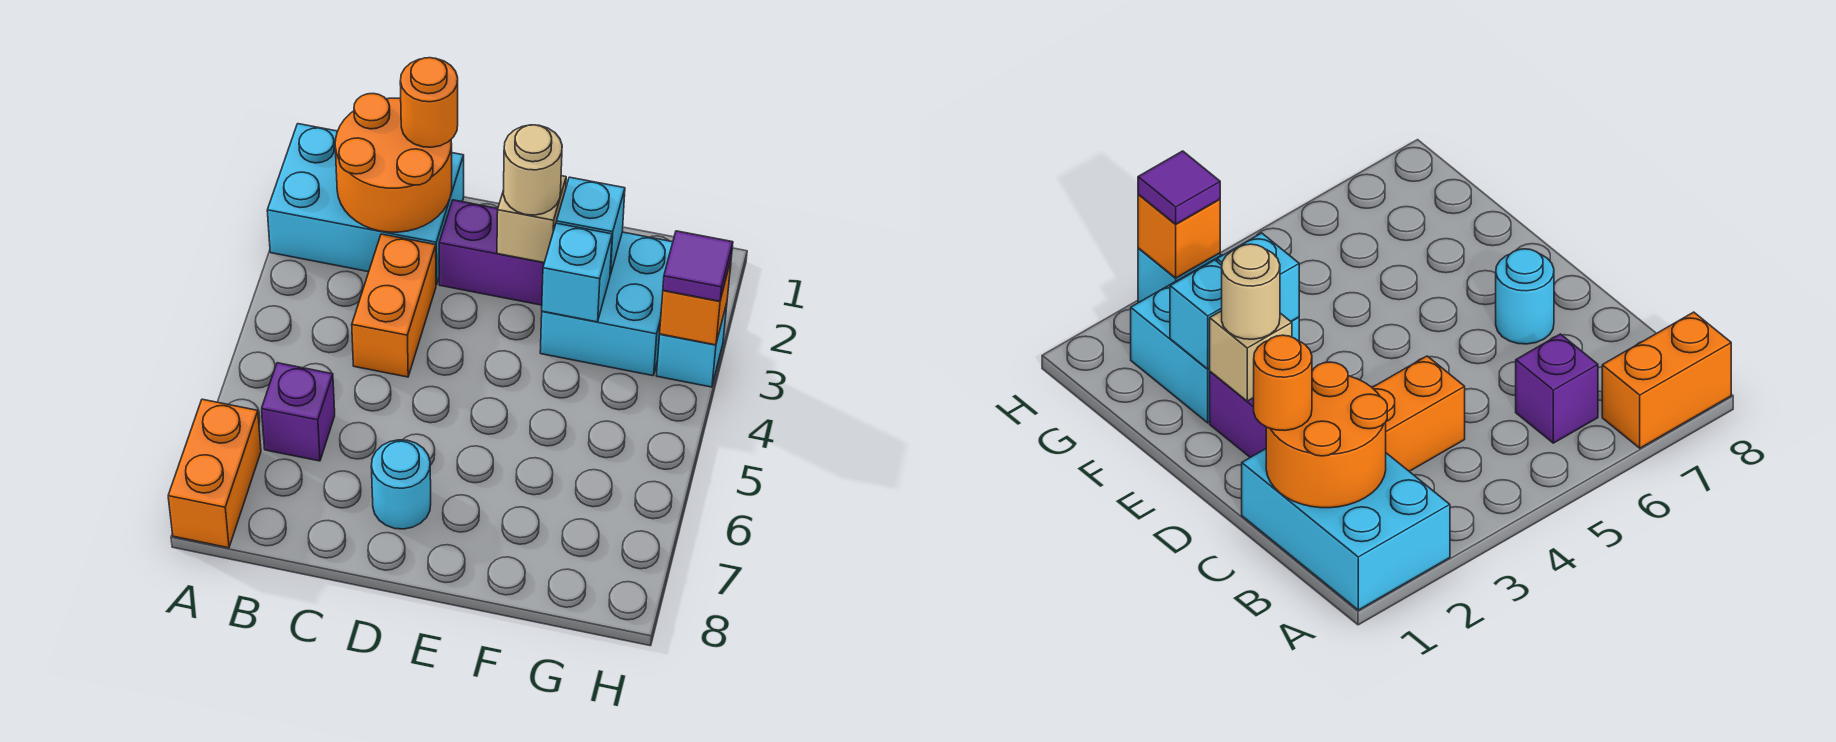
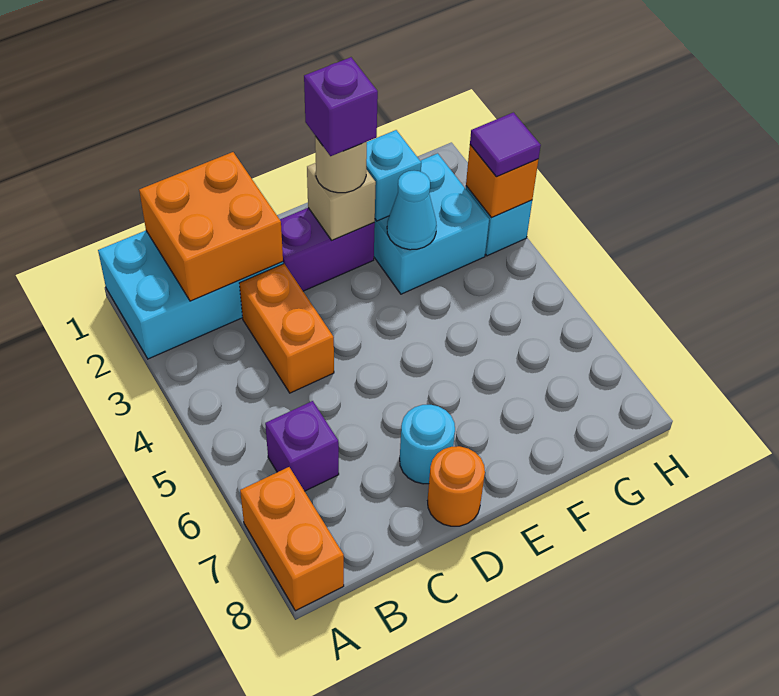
orange 2x2 round brick [335,94,452,232] -> orange 2x2 brick [139,152,283,301]
orange 1x1 round brick [400,58,458,147] -> orange 1x1 round brick moved to [428,446,485,526]
none -> purple 1x1 brick [304,57,378,156]
cyan 1x1 brick [542,223,612,322] -> cyan 1x1 cone [387,171,437,250]

